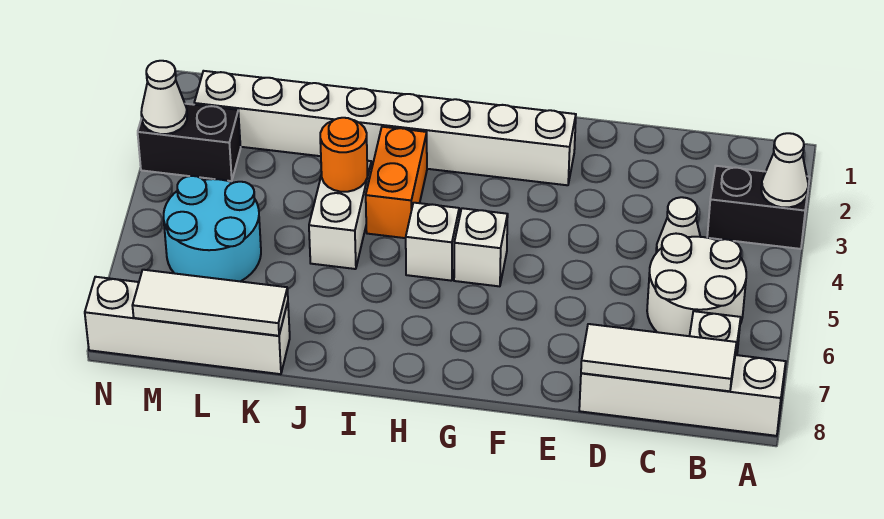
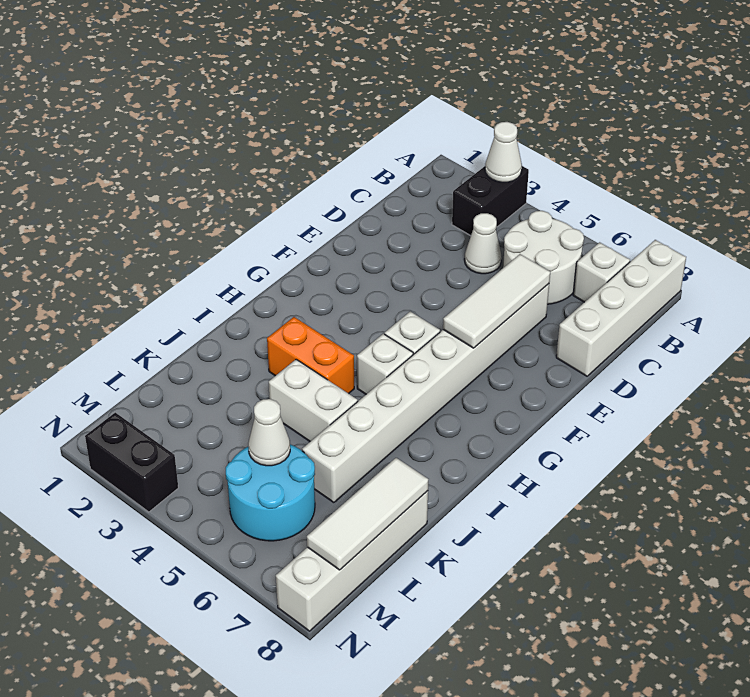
white 1x3 tile [581,324,737,391] -> white 1x3 tile moved to [443,254,550,348]
white 1x8 brick [194,71,576,185] -> white 1x8 brick moved to [302,284,549,503]
orange 1x1 round brick [320,118,367,192] -> none
black 1x2 brick [138,104,241,181] -> black 1x2 brick turned to [85,413,178,512]
white 1x1 cone [141,61,187,134] -> white 1x1 cone moved to [248,399,290,466]

